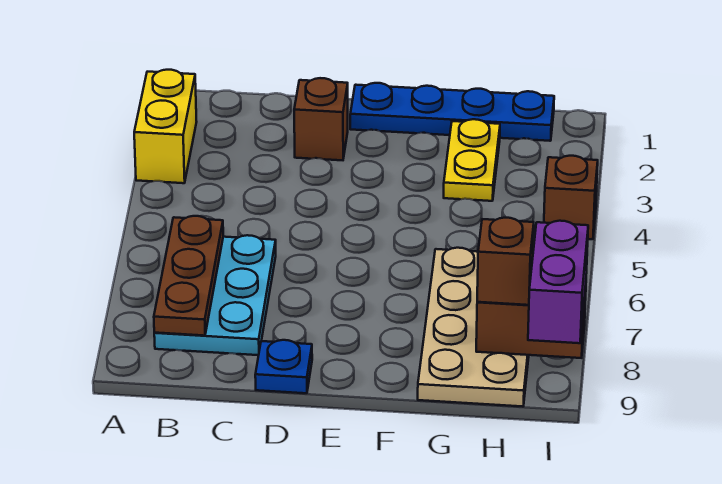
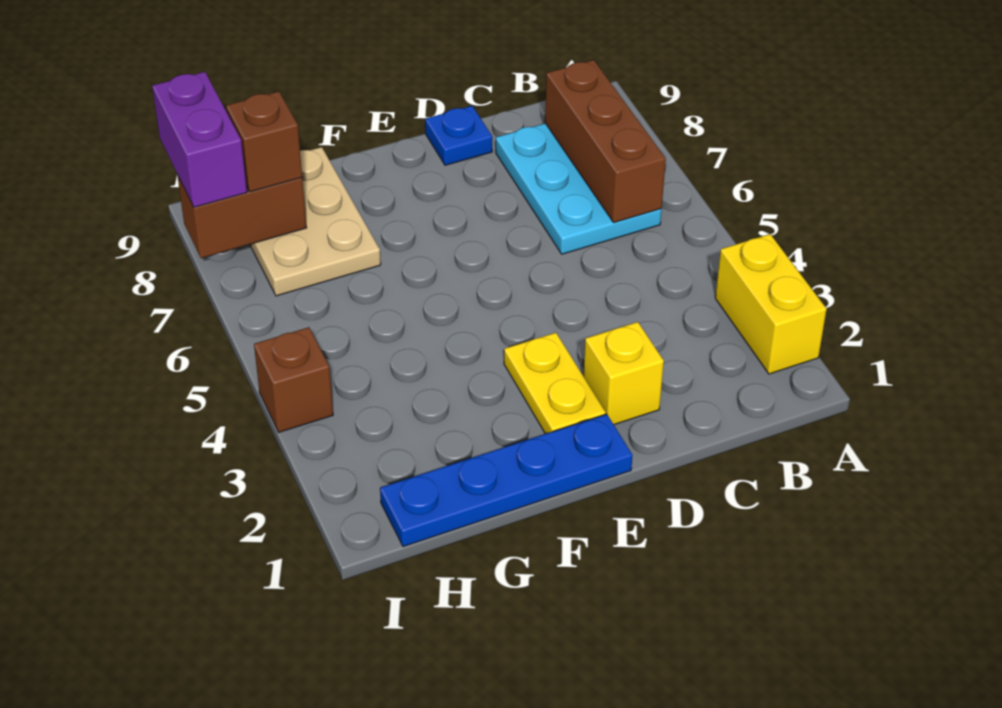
brown 1x3 plate [154,216,223,336] -> brown 1x3 brick [545,60,666,223]
brown 1x1 brick [294,78,348,160] -> yellow 1x1 brick [584,322,664,425]
yellow 1x2 plate [444,119,500,201] -> yellow 1x2 plate moved to [504,333,606,434]
tan 2x4 plate [418,248,529,407] -> tan 2x3 plate [250,147,381,296]

